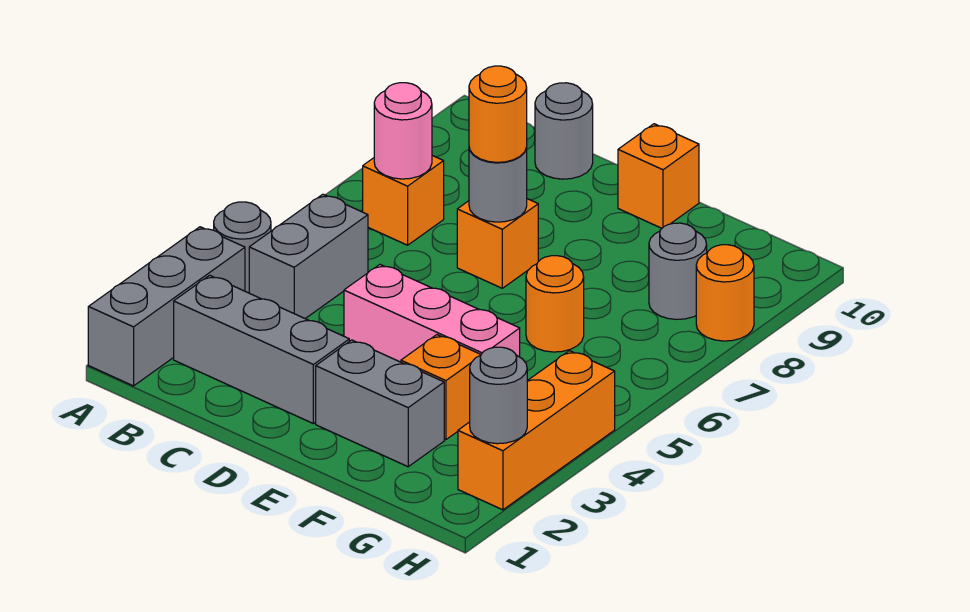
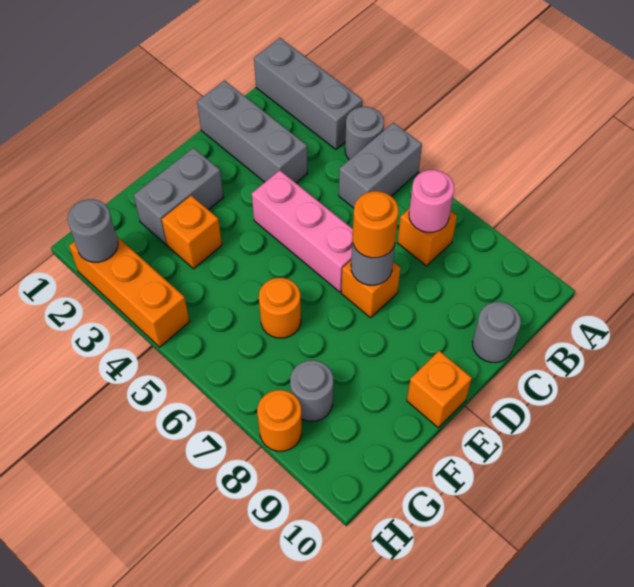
grey 1x3 brick [174,275,349,424] -> grey 1x3 brick turned to [197,80,308,183]
grey 1x2 brick [249,194,368,319] -> grey 1x2 brick turned to [339,123,422,208]
pink 1x3 brick [344,265,520,362] -> pink 1x3 brick turned to [252,170,353,292]

